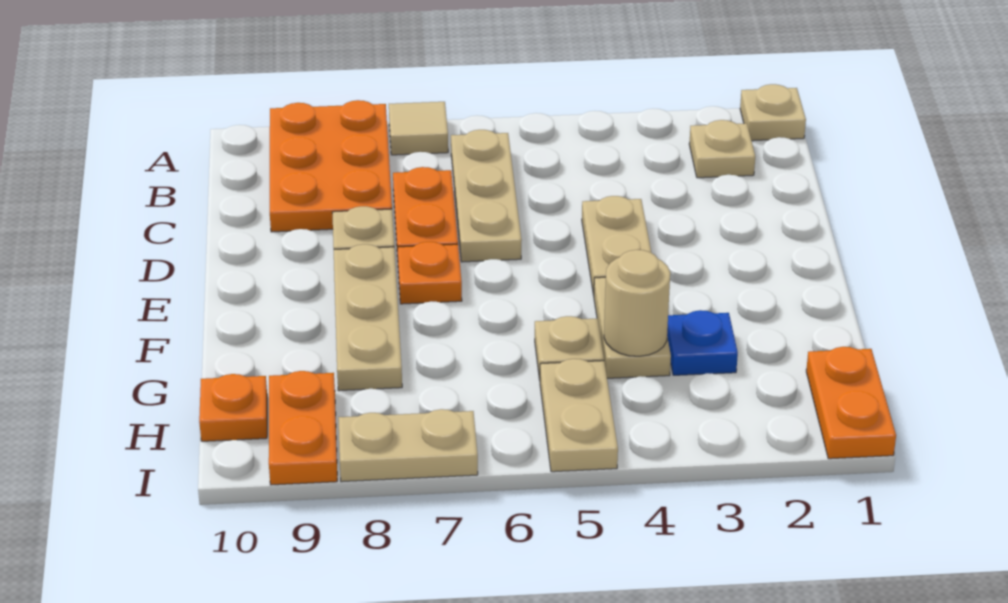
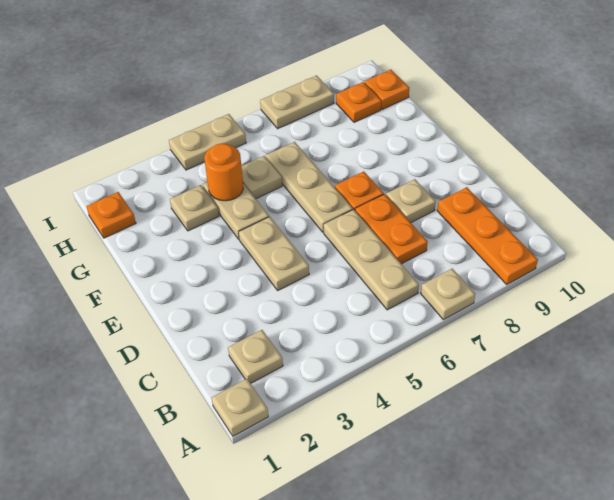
tan 1x1 tile [389,102,448,155] -> tan 1x1 plate [421,269,475,320]
orange 2x3 plate [270,100,392,232] -> orange 1x3 plate [437,187,538,284]
tan 1x3 plate [334,244,402,391] -> tan 1x3 plate moved to [266,142,353,232]
blue 1x1 plate [667,310,738,375] -> tan 1x1 plate [170,185,219,231]
tan 1x1 round brick [604,250,670,356] -> orange 1x1 round brick [204,143,243,201]
orange 1x2 plate [806,347,896,459] -> orange 1x1 plate [86,192,136,238]
tan 1x2 plate [540,359,618,472] -> tan 1x2 plate turned to [169,114,246,170]
orange 1x2 plate [269,371,337,485] -> orange 1x1 plate [336,82,381,122]

